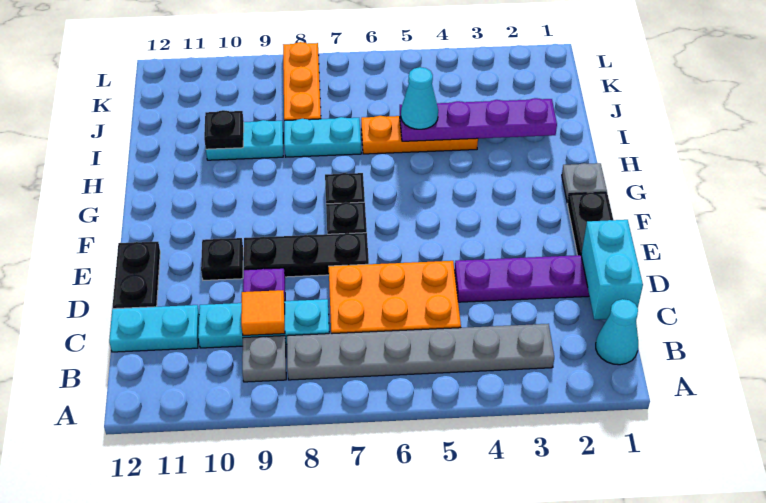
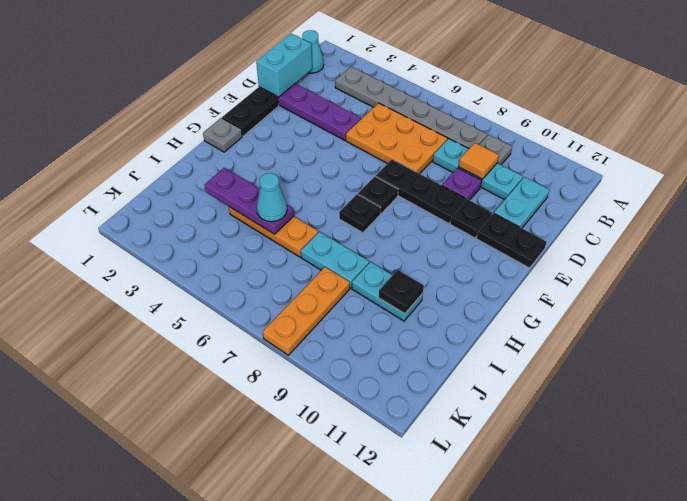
cyan 1x2 plate [109,305,199,352] -> cyan 1x2 plate turned to [494,177,549,228]
black 1x2 plate [113,242,160,309] -> black 1x2 plate turned to [476,213,547,268]
purple 1x4 plate [400,98,557,141] -> purple 1x3 plate [205,168,294,234]

